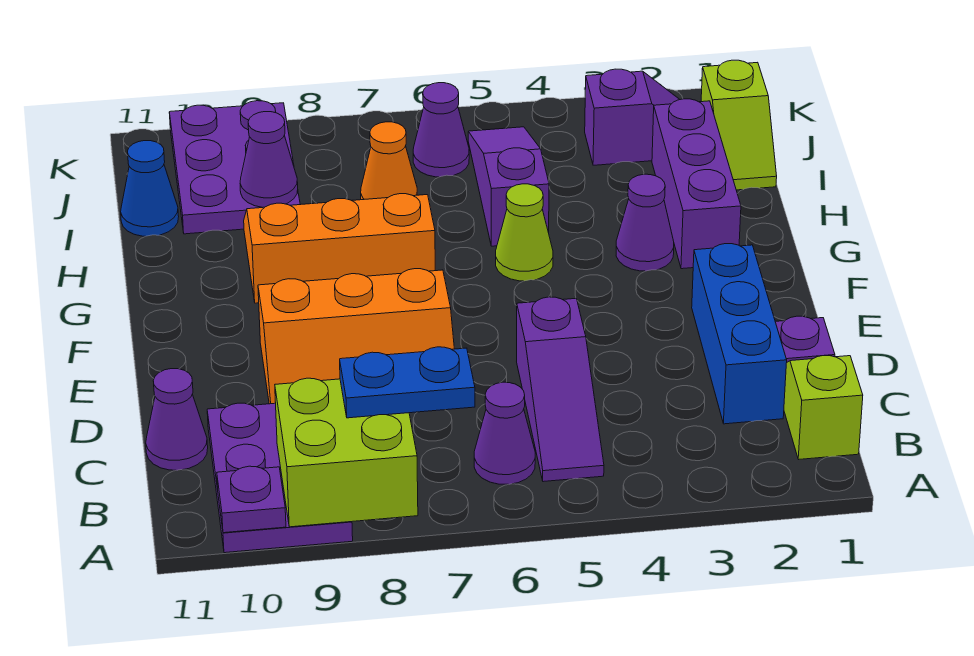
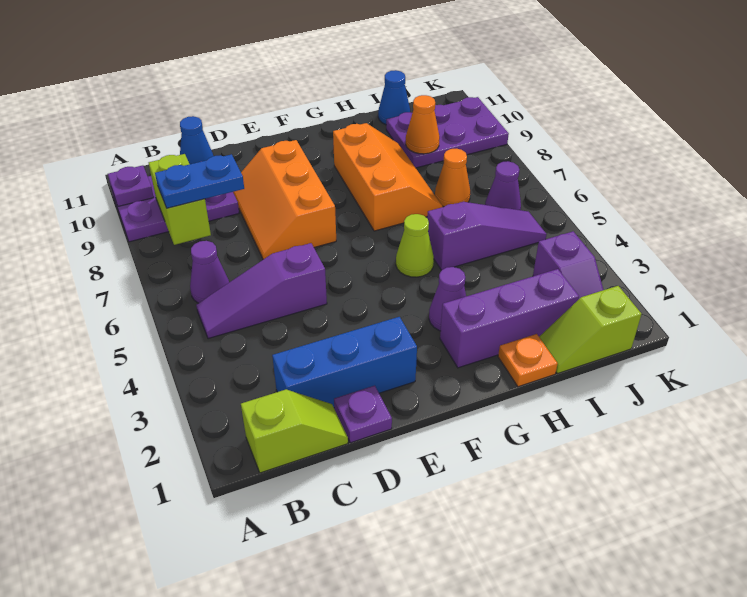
lime 2x2 brick [275,378,418,527] -> lime 1x2 brick [149,154,211,245]
blue 1x2 plate [340,347,475,418] -> blue 1x2 plate turned to [155,154,244,208]
purple 1x1 cone [146,369,208,470] -> blue 1x1 cone [180,116,213,164]
none -> orange 1x1 plate [498,334,558,387]
purple 1x1 cone [240,112,298,208] -> orange 1x1 cone [406,95,440,154]

